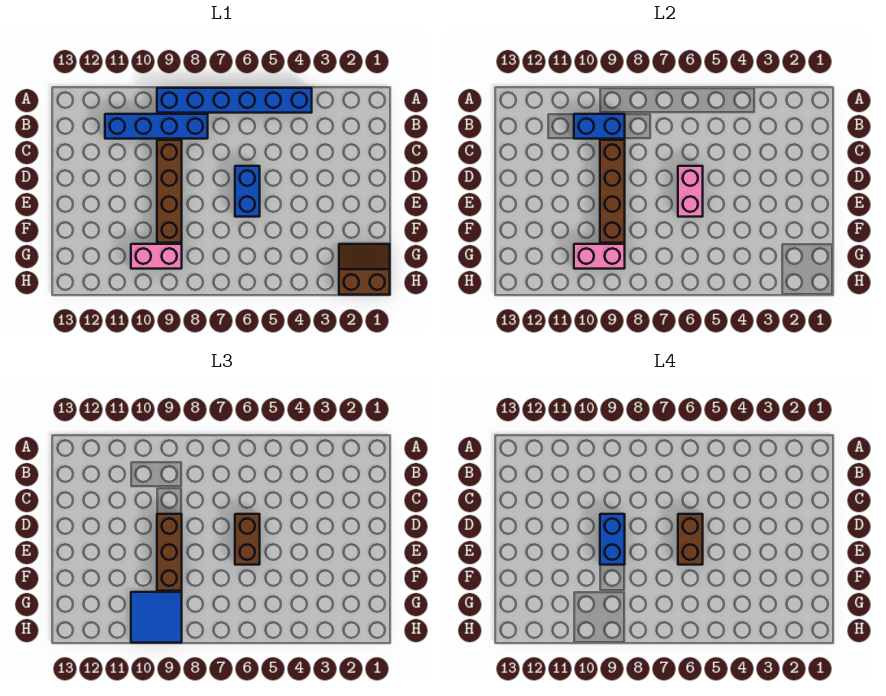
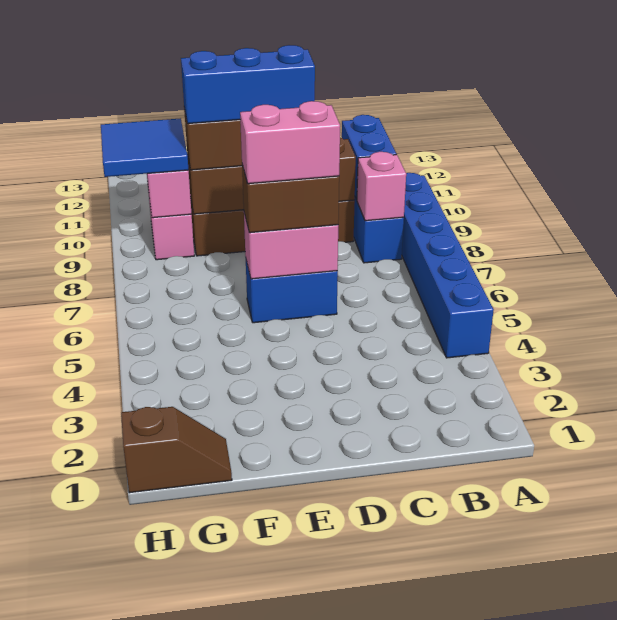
none -> pink 1x1 brick [357,152,406,221]
brown 1x2 brick [678,514,703,565] -> pink 1x2 brick [240,101,340,184]
blue 1x2 brick [600,514,625,565] -> blue 1x3 brick [181,45,315,124]
brown 2x2 slope [339,244,390,295] -> brown 1x2 slope [121,407,232,493]

